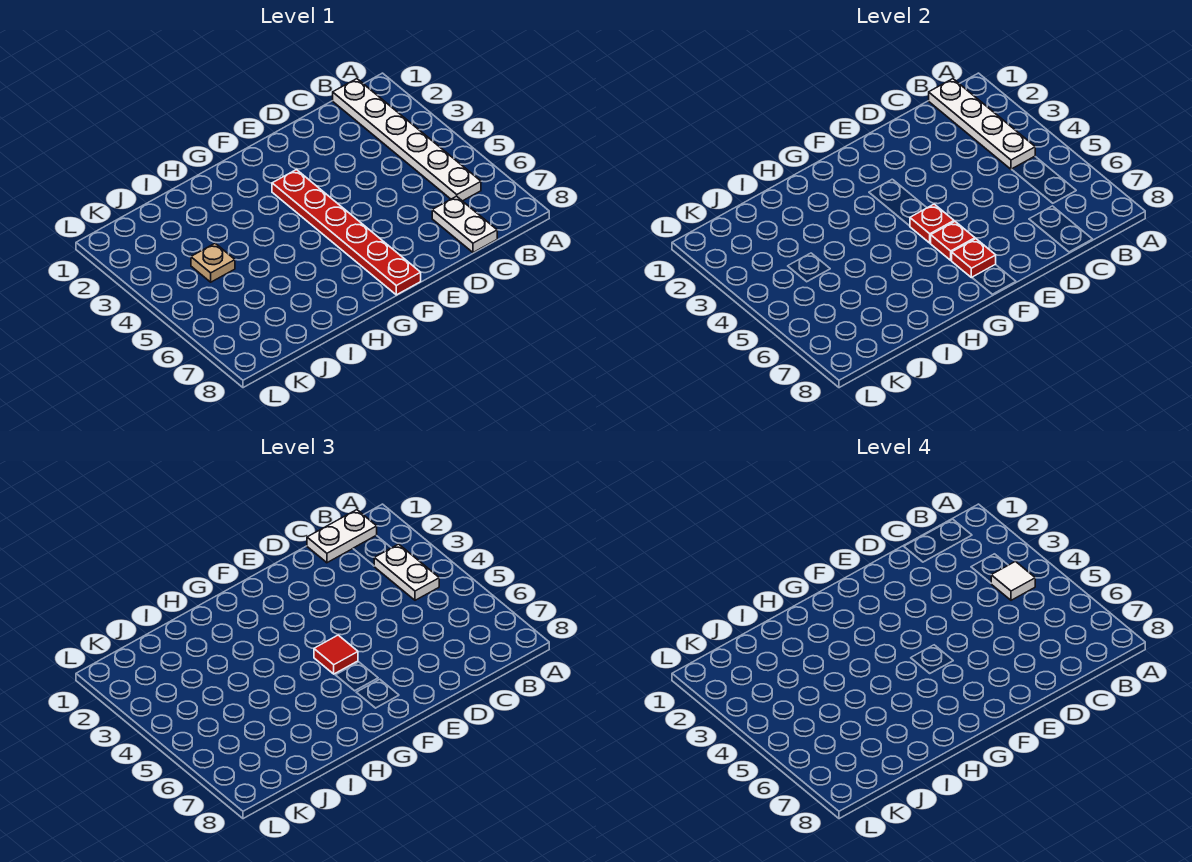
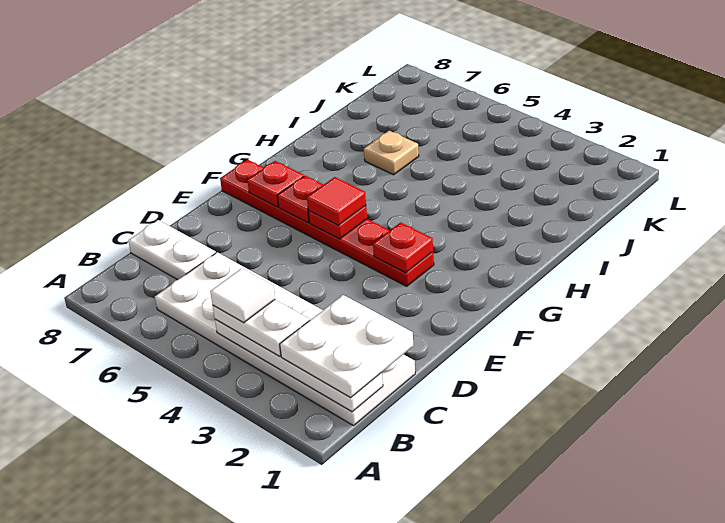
white 1x6 plate [333,79,481,201] -> white 2x6 plate [155,252,415,426]
white 1x2 plate [307,510,377,563] -> white 2x2 plate [280,295,414,397]
none -> red 1x1 plate [373,222,433,273]
tan 1x1 plate [191,243,235,282] -> tan 1x1 plate moved to [364,131,419,175]

